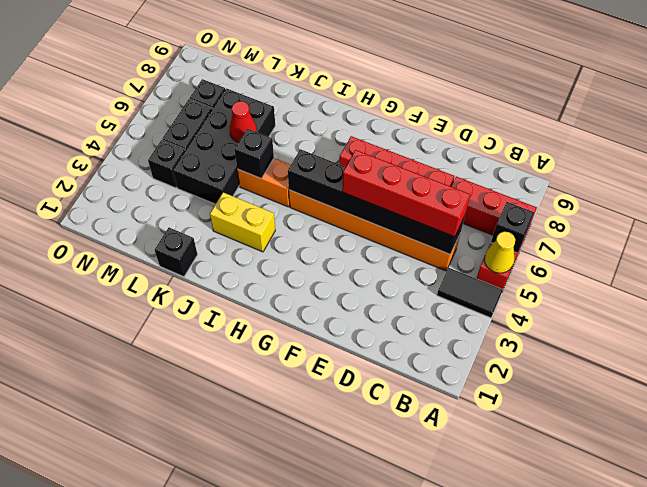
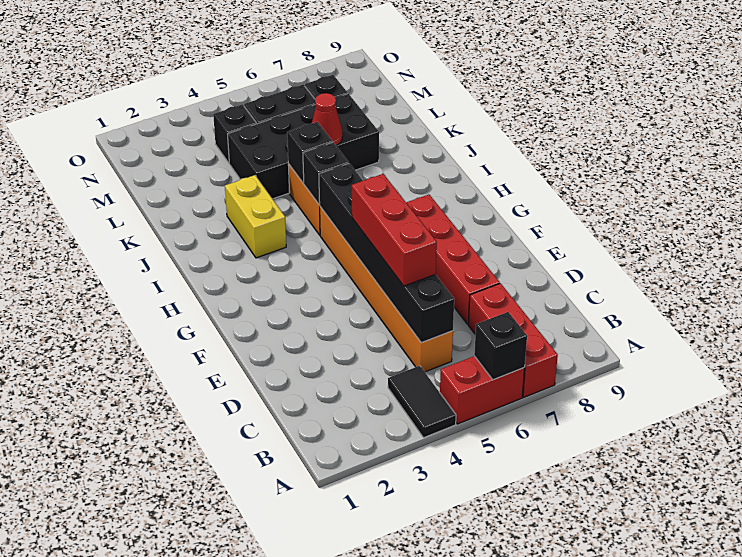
yellow 1x1 cone [484,232,515,273] -> none
red 1x4 brick [342,150,470,237] -> red 1x3 brick [352,174,437,286]
black 1x1 brick [155,228,198,277] -> black 1x1 brick moved to [303,142,349,204]

